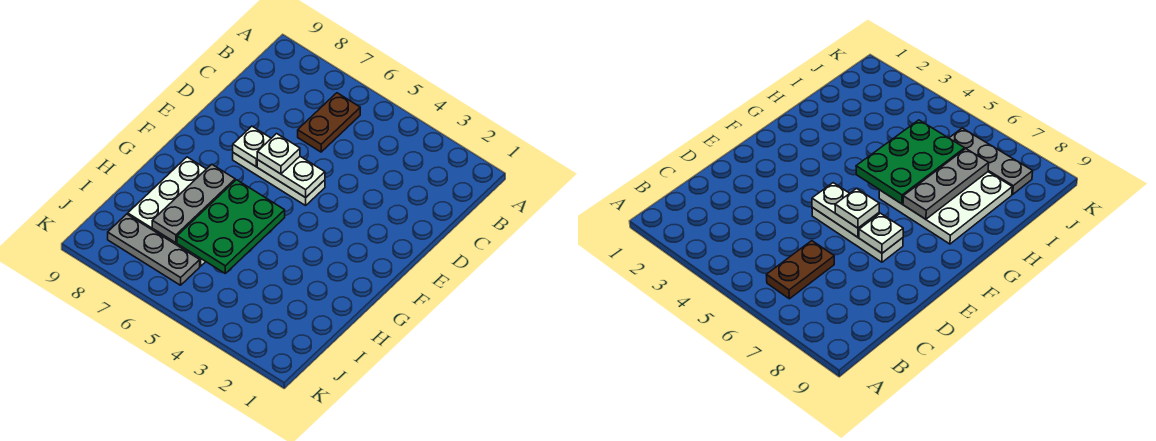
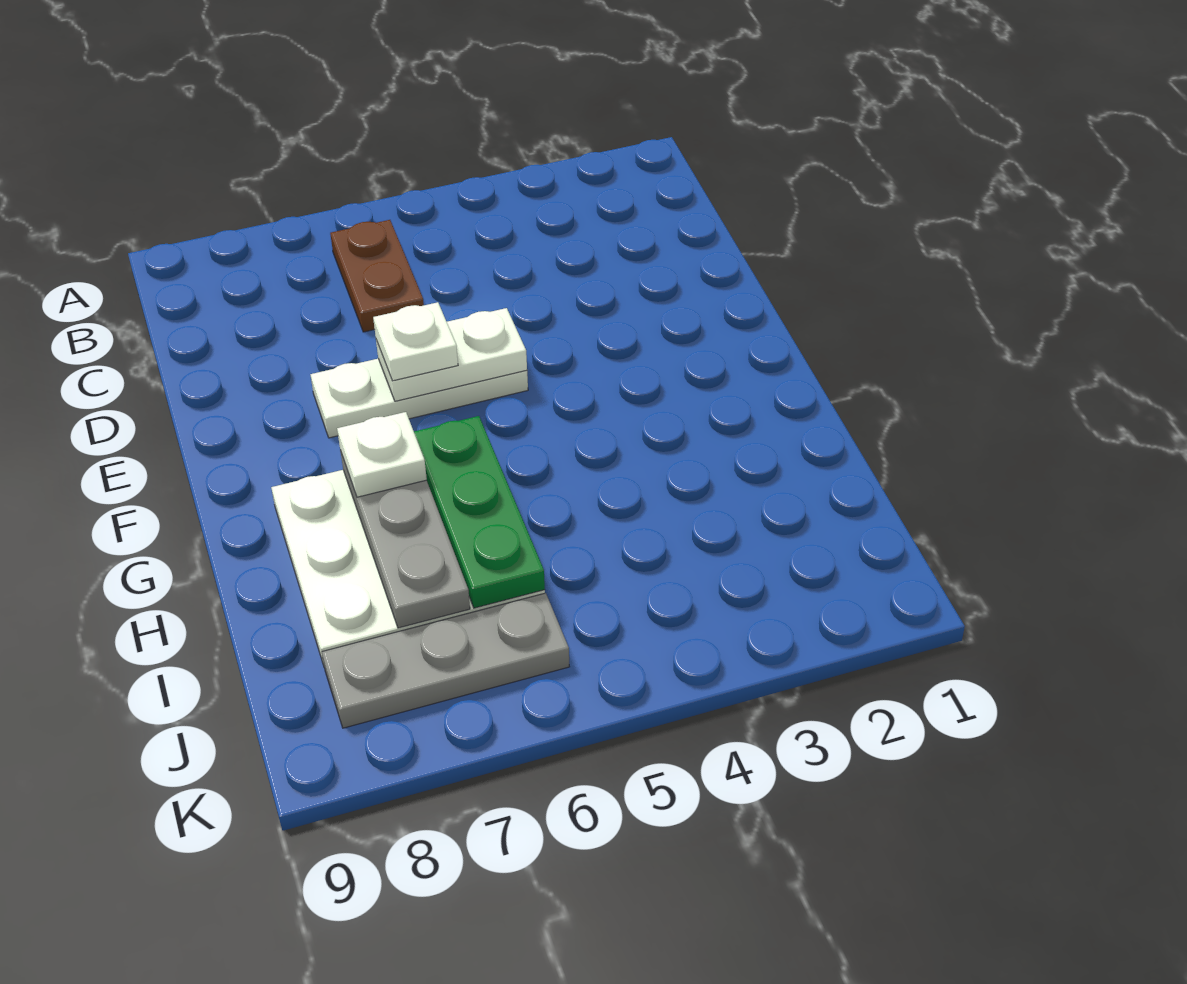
white 1x1 plate [233,126,271,166] -> white 1x1 plate moved to [337,412,427,497]
green 2x3 plate [177,180,285,273] -> green 1x3 plate [414,416,545,608]

